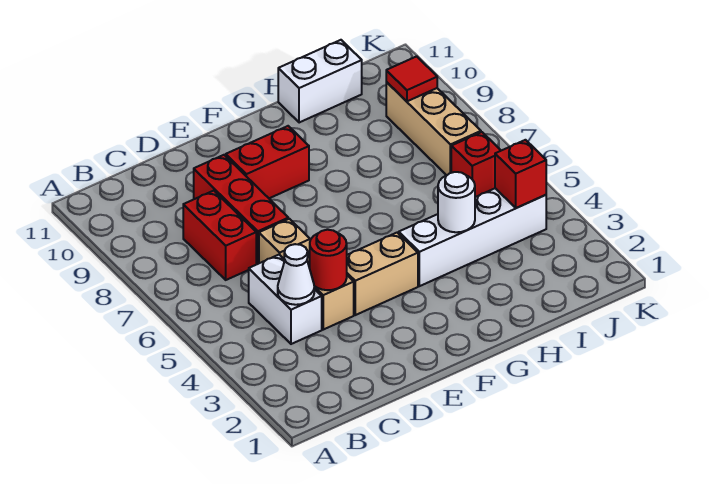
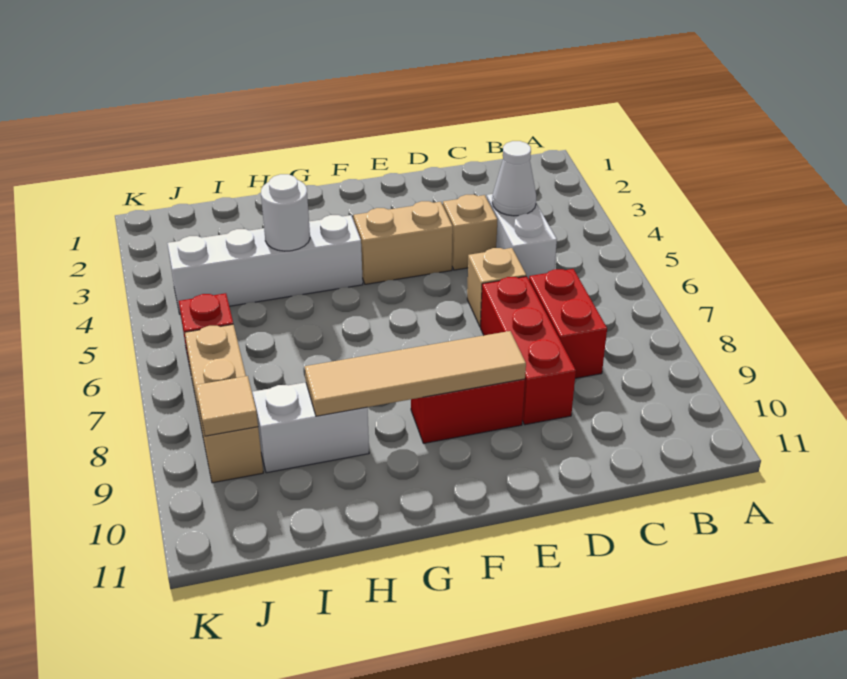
red 1x1 round brick [310,230,347,290] -> none
none -> tan 1x4 tile [305,331,526,416]
white 1x2 brick [278,40,362,123] -> white 1x2 brick moved to [253,382,369,473]
red 1x1 brick [495,140,546,208] -> none
red 1x1 tile [386,56,437,101] -> tan 1x1 tile [196,376,258,436]

